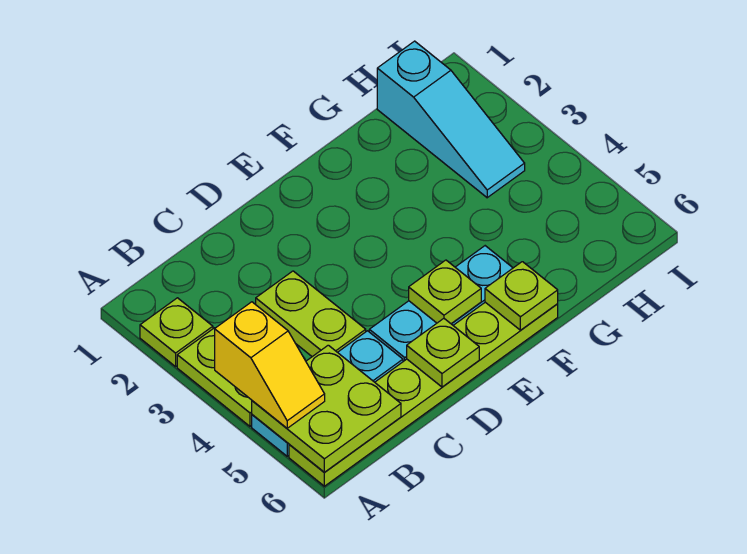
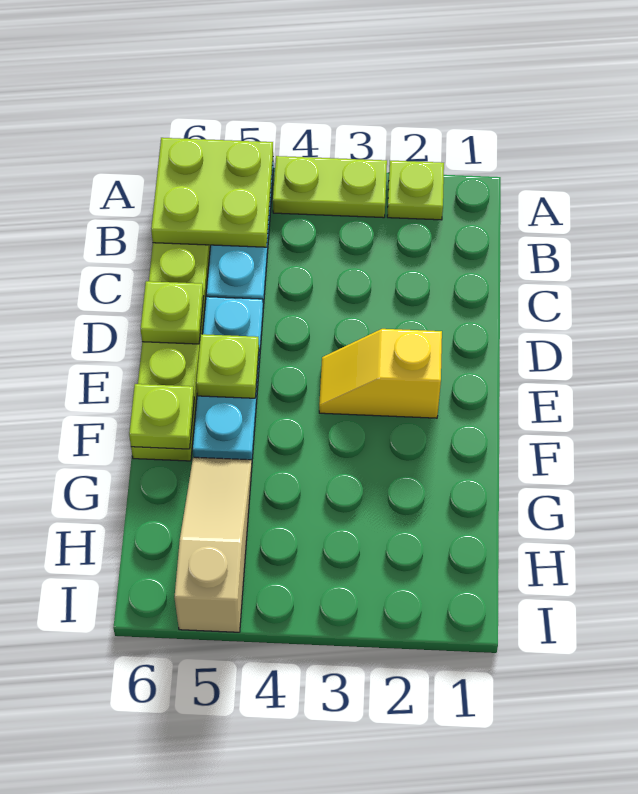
yellow 1x2 slope [215,302,325,428] -> yellow 1x2 slope moved to [319,329,442,418]
lime 1x2 plate [256,271,366,357] -> none
none -> tan 1x3 slope [174,457,252,632]
cyan 1x3 slope [377,41,525,198] -> none

